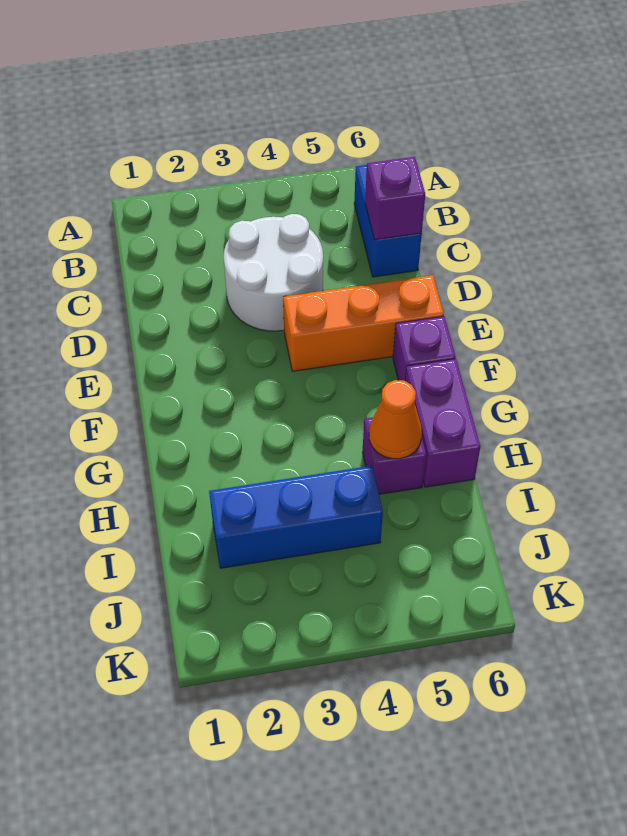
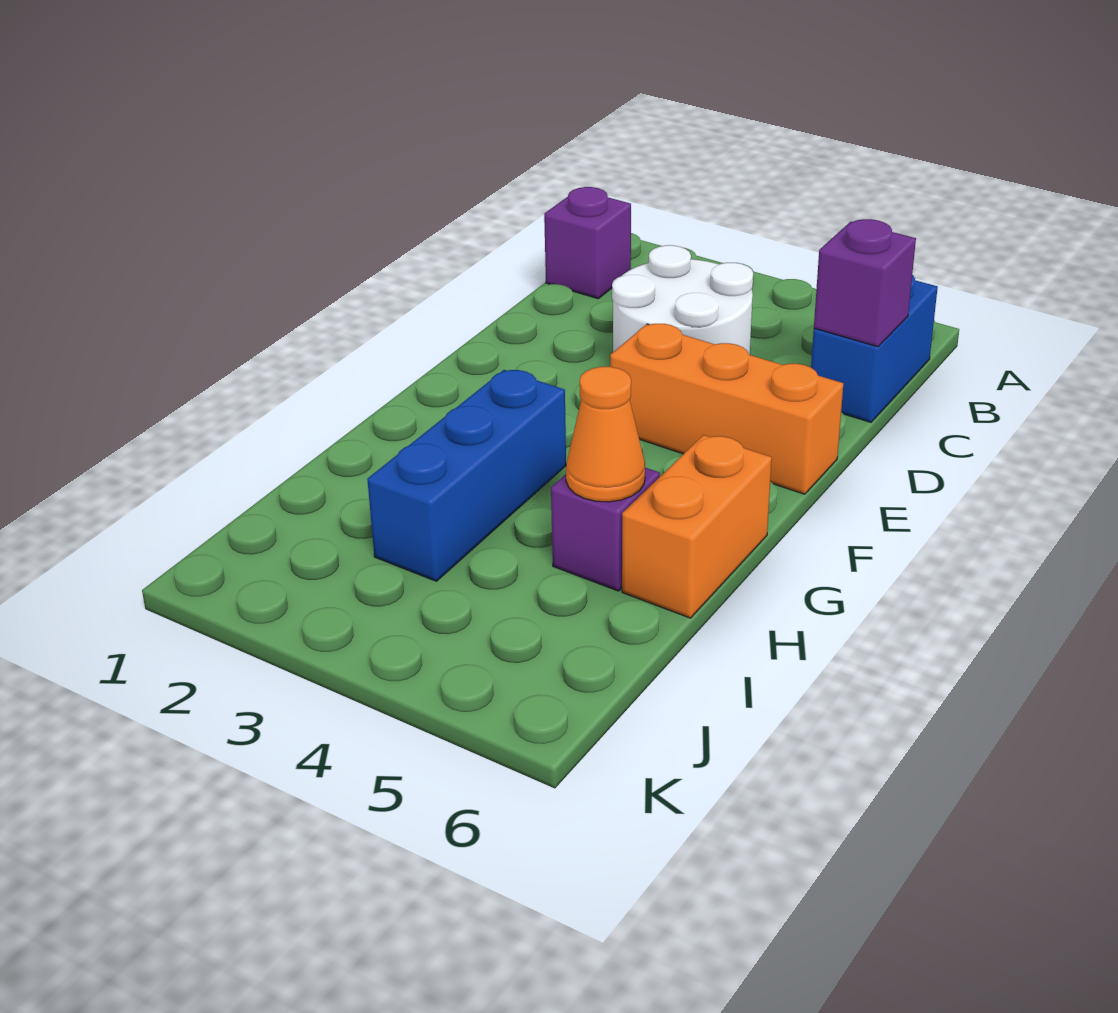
purple 1x1 brick [393,316,456,381] -> purple 1x1 brick moved to [544,187,631,299]
purple 1x2 brick [405,359,480,487] -> orange 1x2 brick [622,435,772,618]
blue 1x3 brick [209,466,383,568] -> blue 1x3 brick turned to [367,370,566,581]

